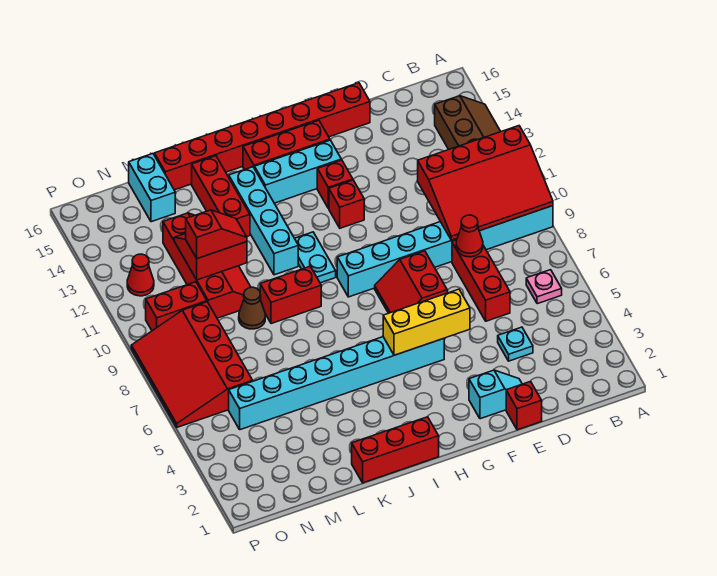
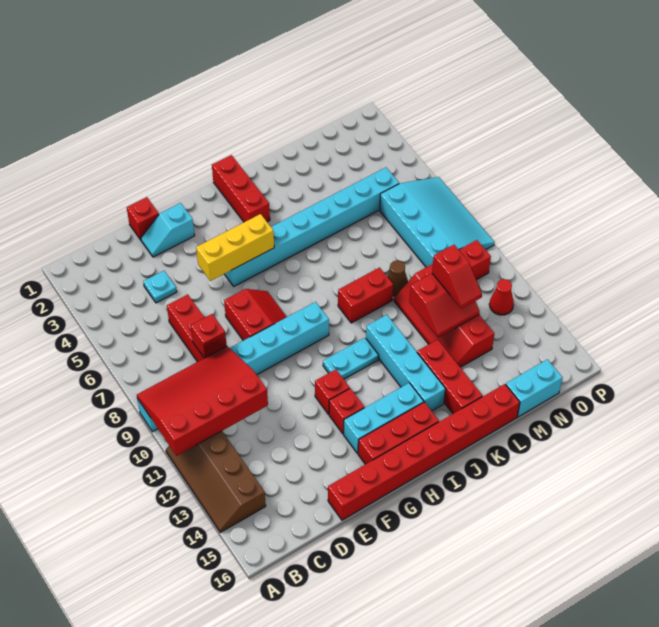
pink 1x1 plate [526,270,562,304] -> none
red 1x1 cone [456,215,483,257] -> red 1x1 brick [191,314,227,358]
red 1x3 brick [352,417,439,483] -> red 1x3 brick turned to [212,155,270,222]
cyan 1x2 plate [295,232,336,283] -> cyan 1x2 plate turned to [323,338,379,379]
red 1x2 slope [186,210,247,259] -> red 1x2 slope turned to [432,245,482,309]
cyan 1x2 brick [129,154,175,222] -> cyan 1x2 brick turned to [506,359,562,417]
red 3x4 slope [131,302,253,427] -> cyan 3x4 slope [380,177,495,267]

